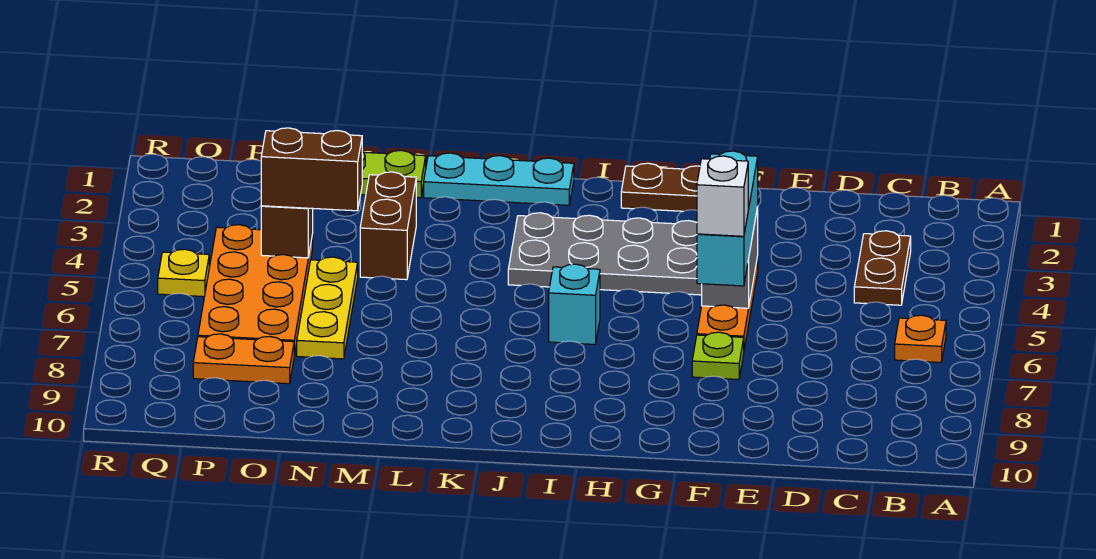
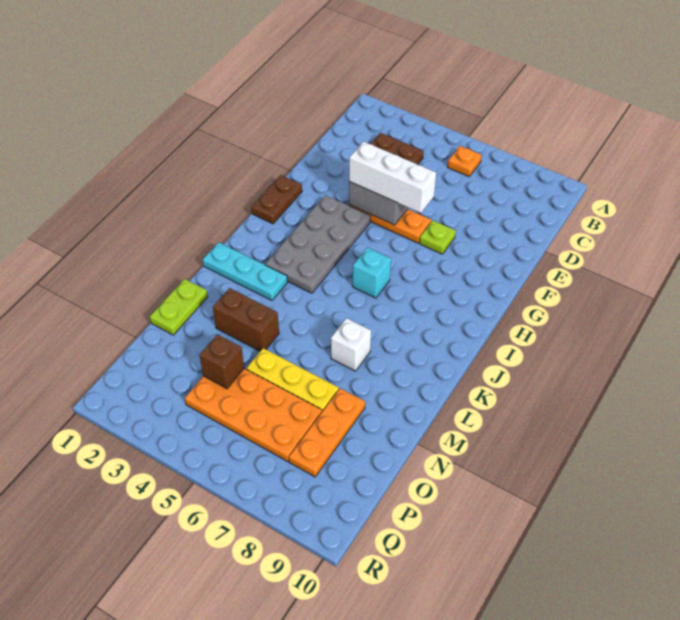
cyan 1x3 brick [697,151,758,286] -> white 1x3 brick [349,141,436,213]
white 1x1 brick [697,156,748,236] -> white 1x1 brick moved to [331,318,371,371]
cyan 1x3 plate [424,153,574,205] -> cyan 1x3 plate turned to [203,242,287,300]
brown 1x2 brick [261,128,362,211] -> none
orange 1x2 plate [193,334,294,384] -> orange 1x3 plate [289,388,365,477]
yellow 1x1 plate [158,249,209,297] -> none

